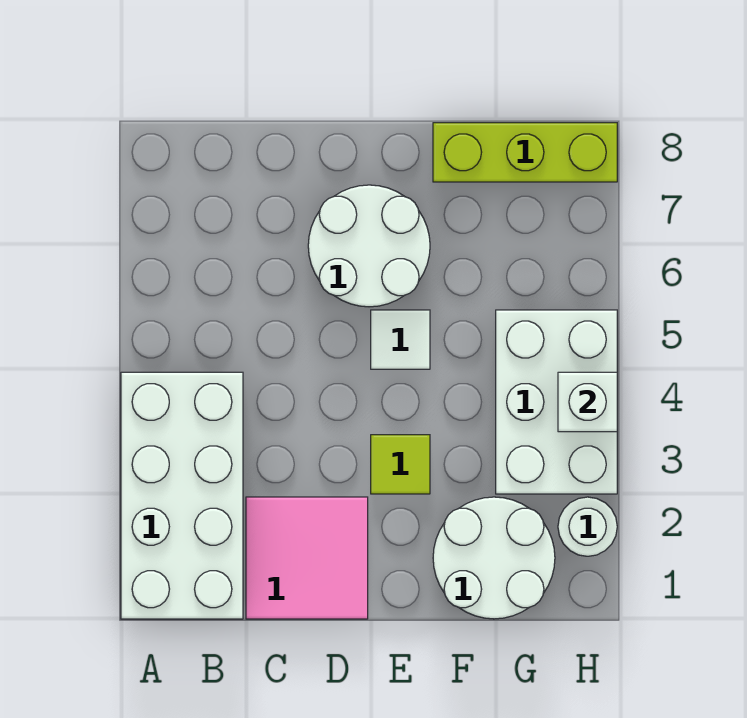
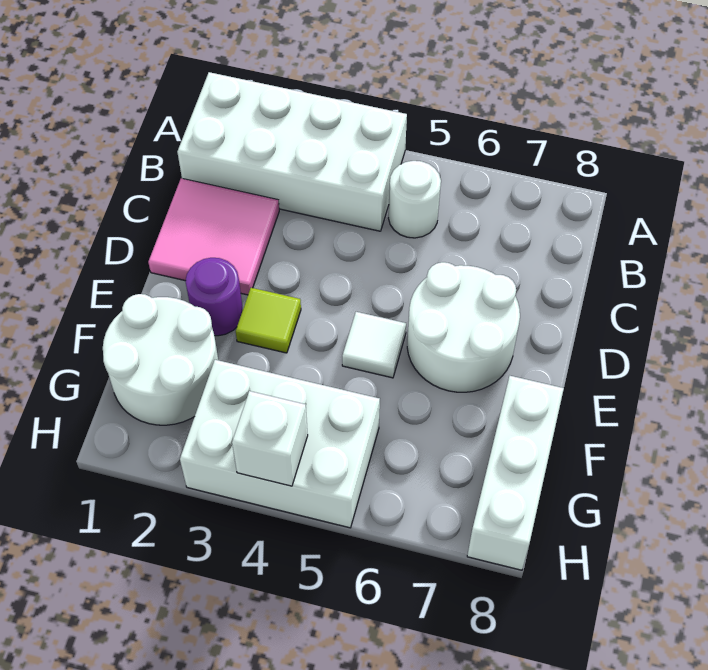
none -> purple 1x1 round brick [185,258,243,336]
lime 1x3 brick [433,123,617,182] -> white 1x3 brick [467,376,564,570]
white 1x1 round brick [558,497,617,556] -> white 1x1 round brick moved to [389,161,441,238]

